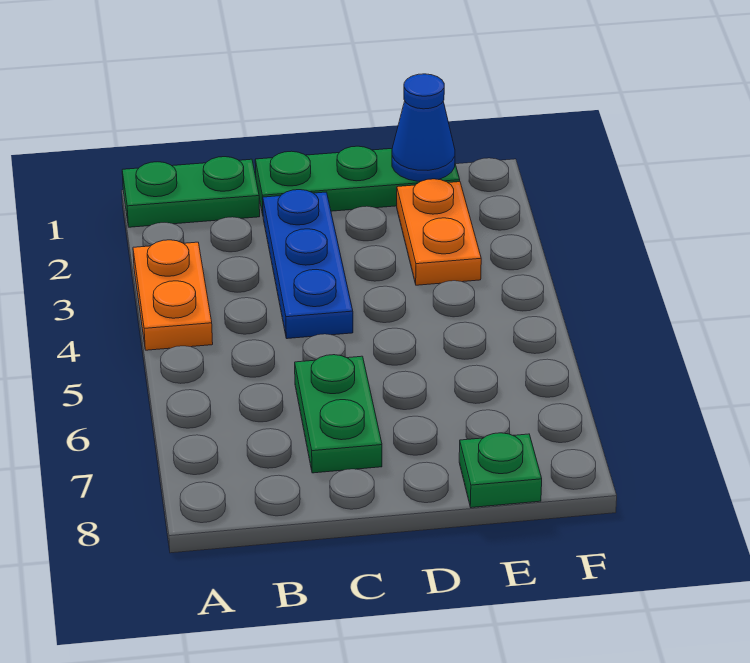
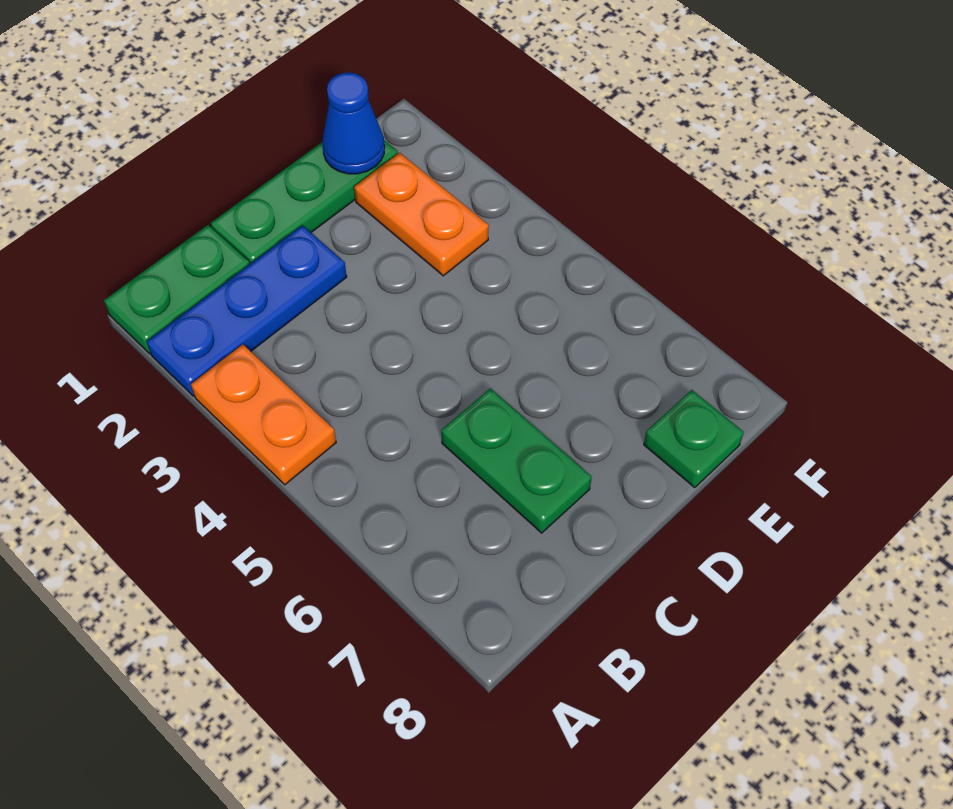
blue 1x3 plate [263,190,353,339] -> blue 1x3 plate turned to [147,225,347,396]

